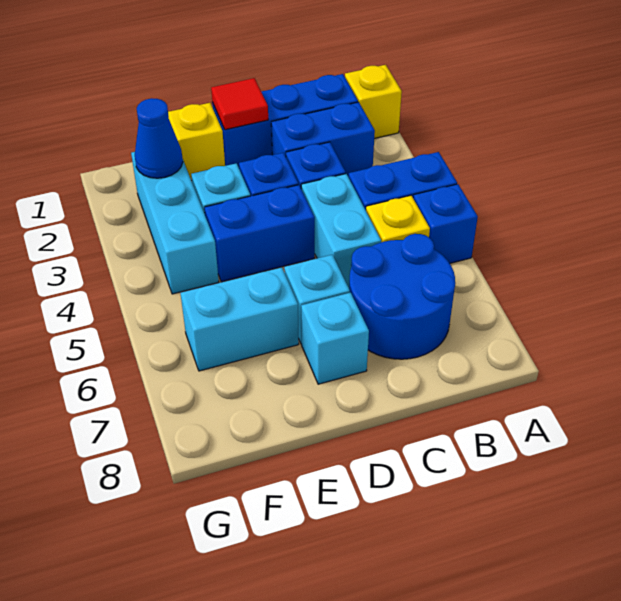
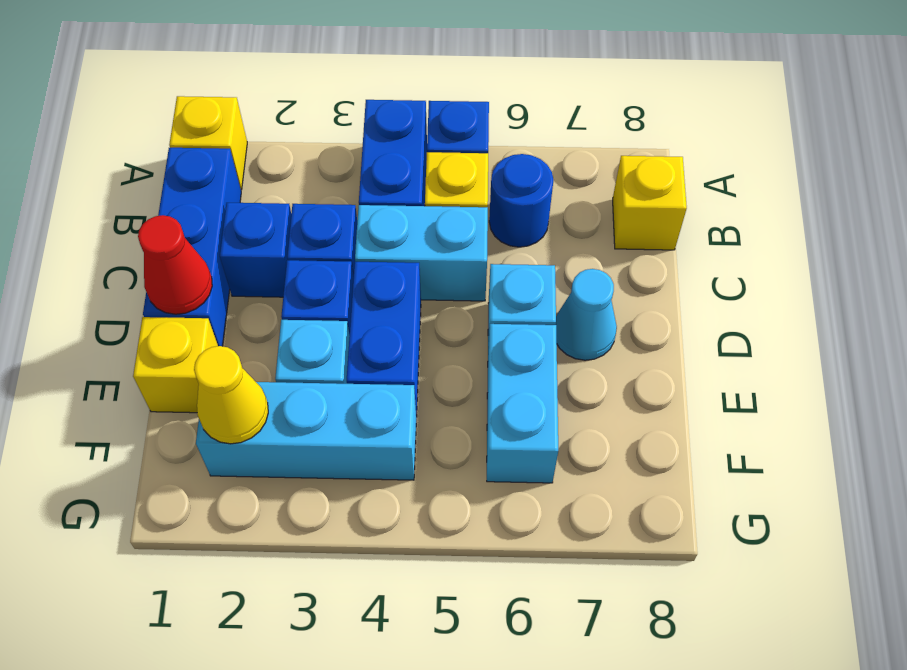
blue 1x2 brick [271,102,375,177] -> blue 1x1 brick [220,203,291,297]
blue 2x2 round brick [349,234,455,359] -> blue 1x1 round brick [489,154,553,247]
none -> yellow 1x1 brick [613,156,687,250]
red 1x1 tile [211,78,268,130] -> red 1x1 cone [138,215,212,314]
cyan 1x1 brick [301,293,369,384] -> cyan 1x1 cone [556,269,617,360]
blue 1x1 cone [135,98,183,178] -> yellow 1x1 cone [194,346,268,444]

